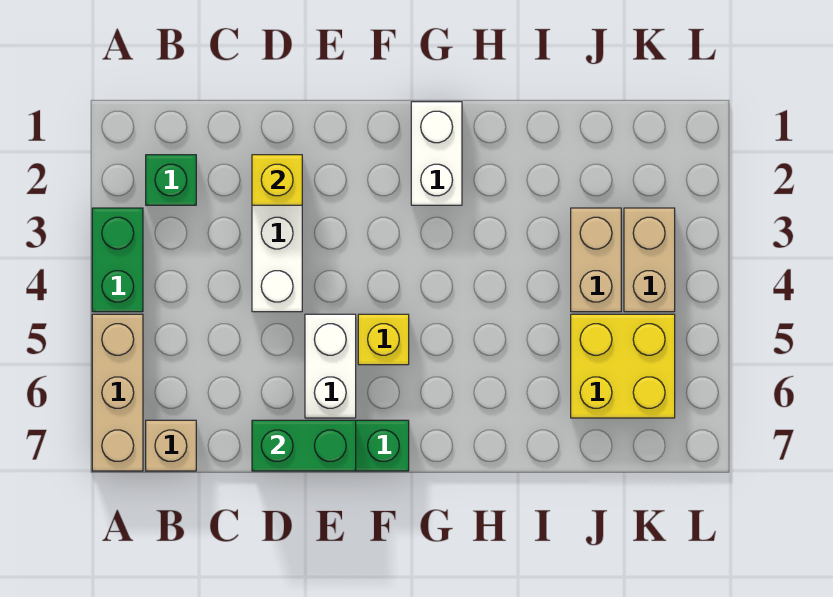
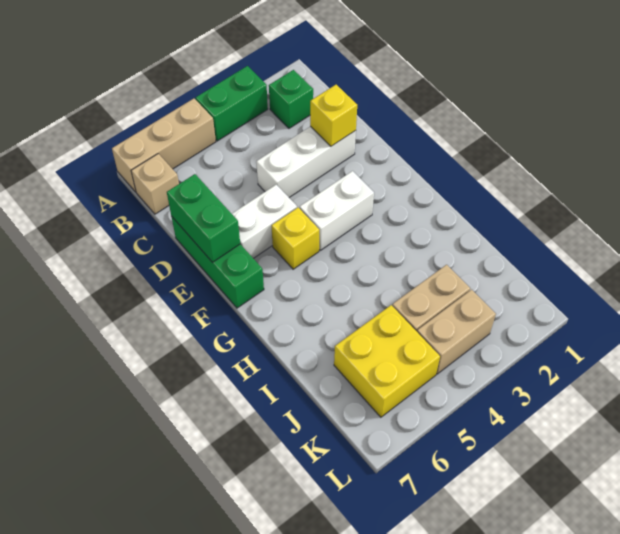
white 1x2 brick [411,102,462,205] -> white 1x2 brick moved to [300,171,374,250]

